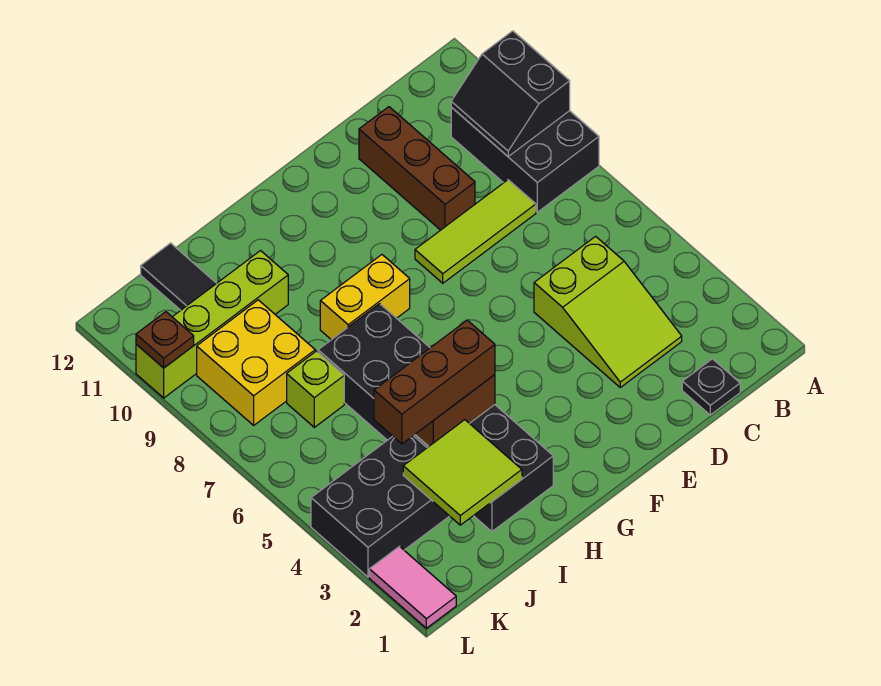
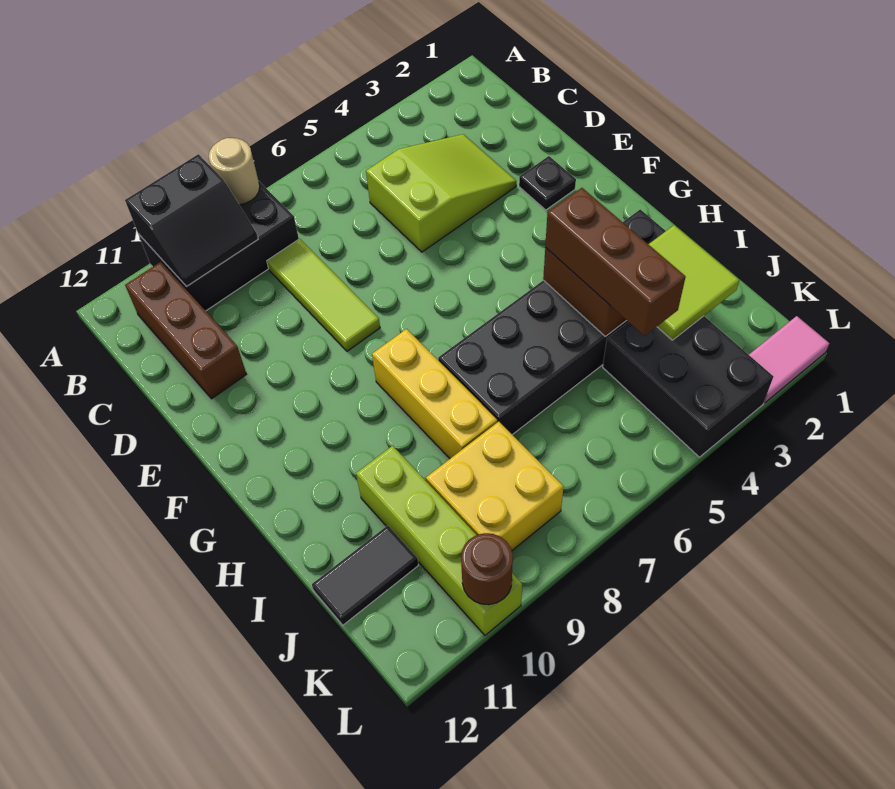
none -> tan 1x1 round brick [209,138,260,205]
black 1x1 plate [682,359,740,415] -> black 1x1 plate moved to [519,156,576,210]
brown 1x3 brick [359,107,475,230] -> brown 1x3 brick turned to [125,262,247,399]
yellow 1x2 brick [320,255,410,340] -> yellow 1x3 brick [372,329,497,458]
lime 1x1 brick [287,351,344,427] -> none
brown 1x1 plate [136,312,194,368] -> brown 1x1 round brick [461,533,513,605]

